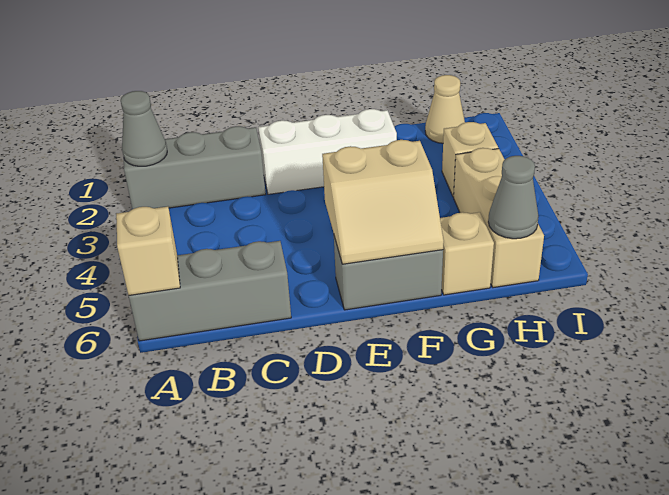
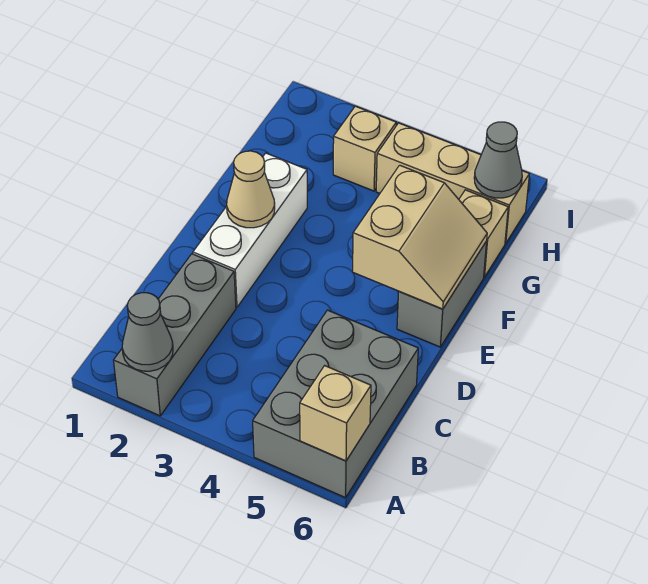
grey 1x3 brick [129,241,291,341] -> grey 2x3 brick [253,310,418,498]
tan 1x1 cone [425,75,465,143] -> tan 1x1 cone moved to [227,151,275,228]

